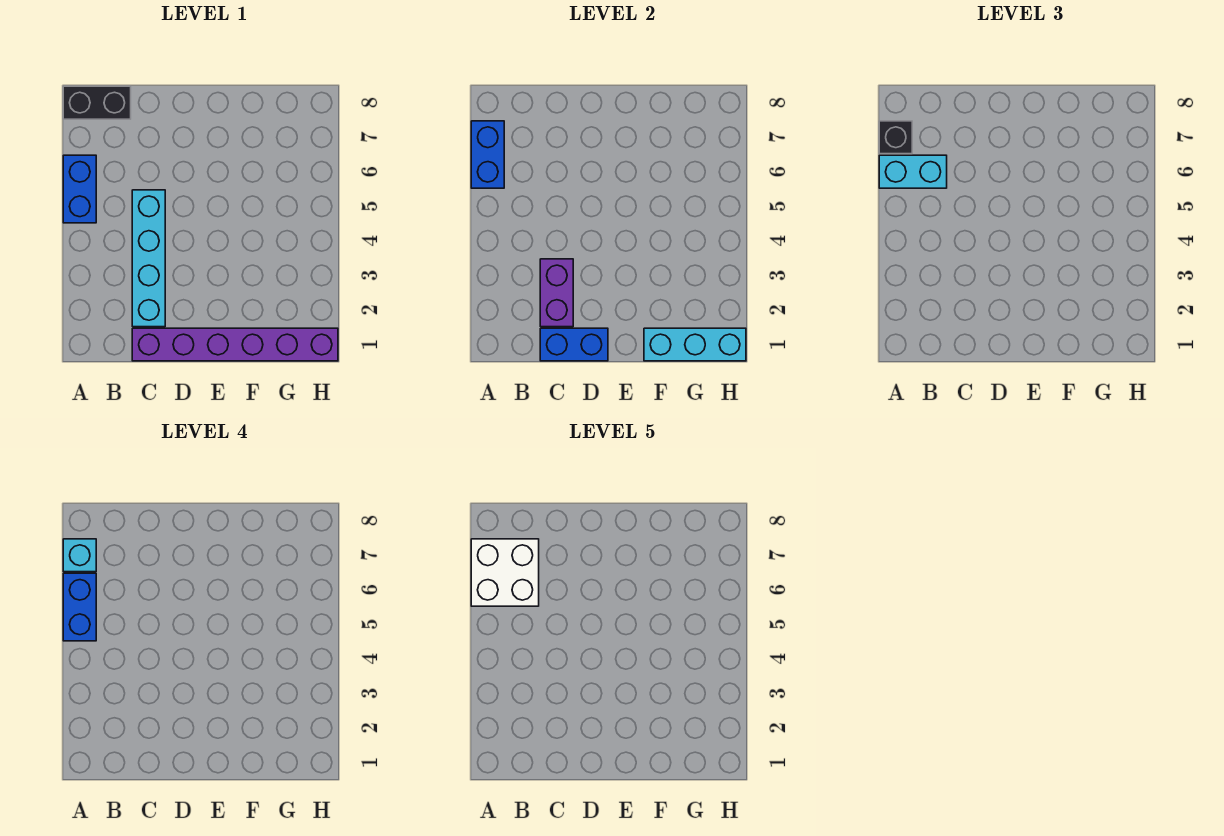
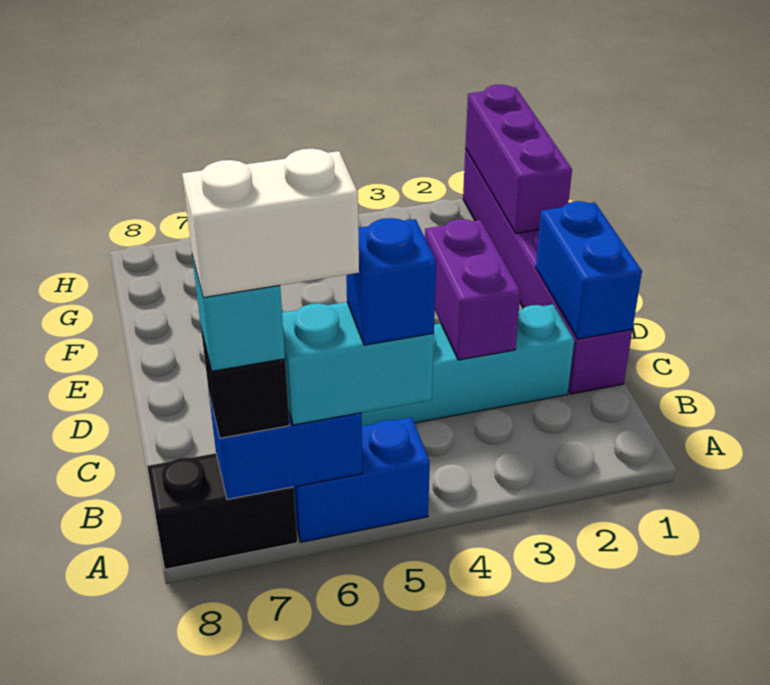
blue 1x2 brick [63,573,96,641] -> blue 1x1 brick [346,218,436,345]
cyan 1x2 brick [879,155,947,188] -> cyan 1x2 brick turned to [282,302,434,425]
white 2x2 brick [471,539,539,606] -> white 1x2 brick [182,149,359,298]
black 1x2 brick [63,86,131,119] -> black 1x2 brick turned to [147,453,297,569]
purple 1x2 brick [540,259,573,327] -> purple 1x2 brick turned to [425,219,521,360]
cyan 1x3 brick [644,328,746,361] -> purple 1x3 brick [465,85,572,233]

